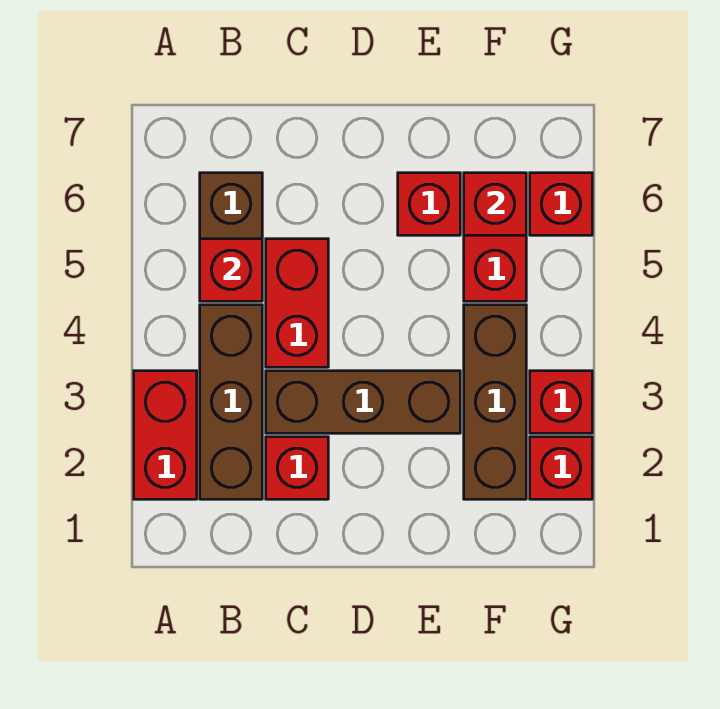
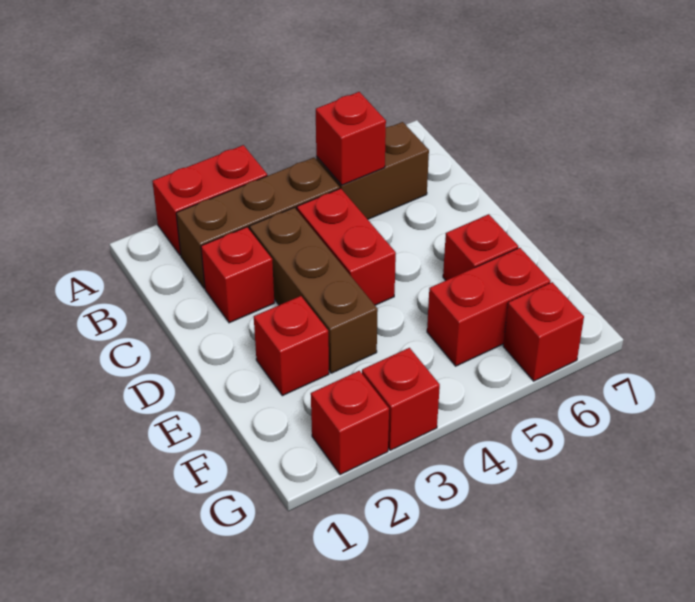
red 1x2 brick [266,239,328,367] -> red 1x2 brick turned to [297,188,396,305]
brown 1x3 brick [464,305,526,499] -> none
red 1x1 brick [464,173,526,235] -> red 1x1 brick moved to [254,296,329,396]

